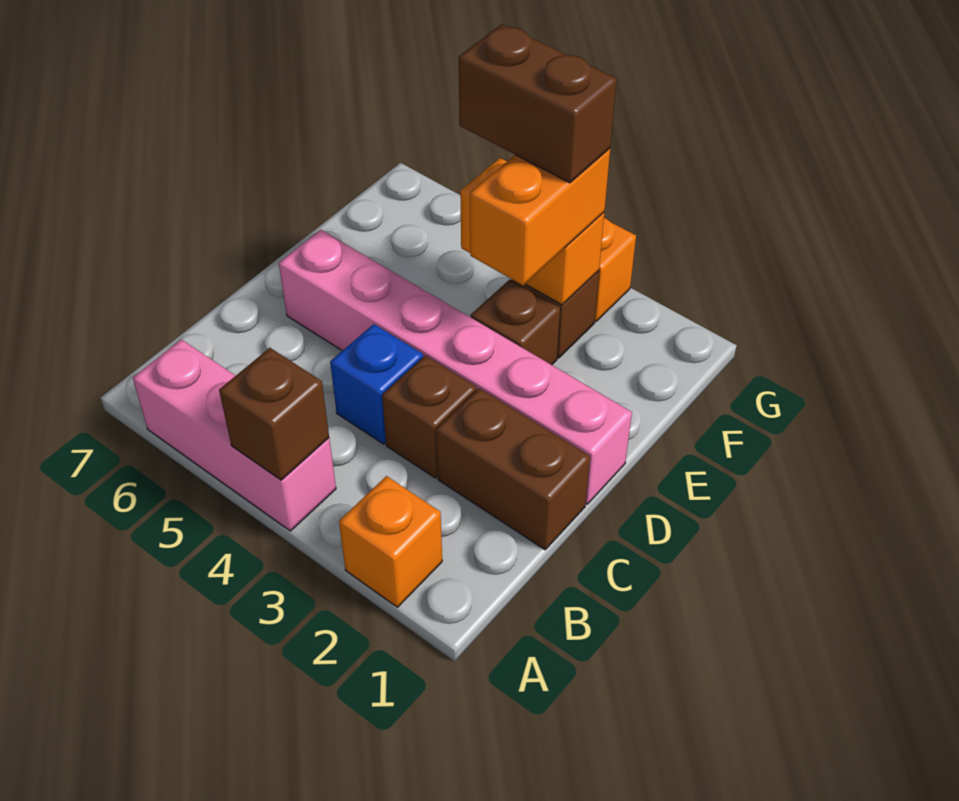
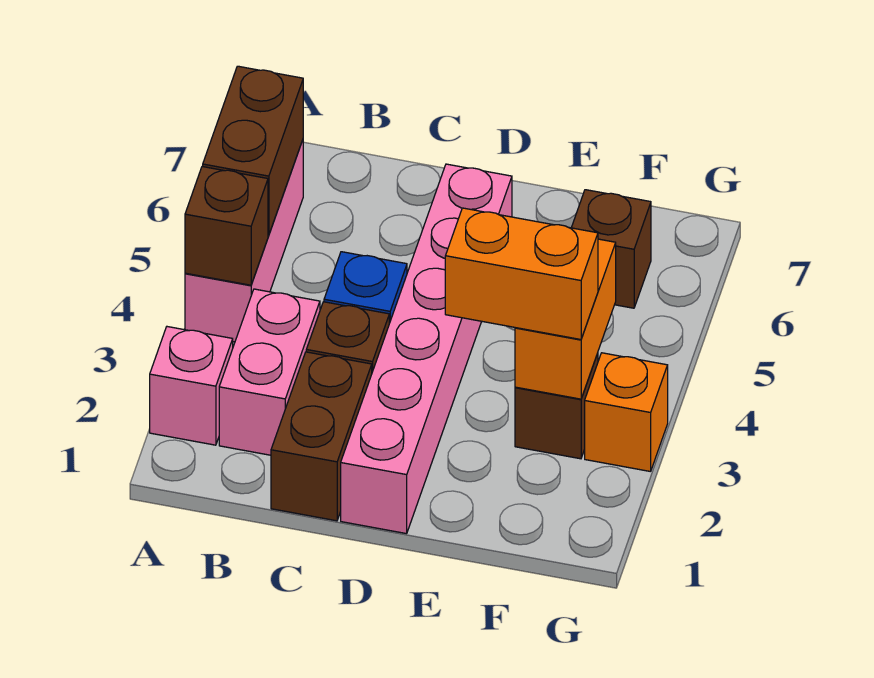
orange 1x1 brick [339,476,442,607] -> pink 1x1 brick [150,327,233,445]
none -> pink 1x2 brick [219,289,320,455]
brown 1x1 brick [471,279,560,365] -> brown 1x1 brick moved to [571,190,651,308]
brown 1x2 brick [459,24,617,183] -> brown 1x2 brick moved to [203,66,303,235]

